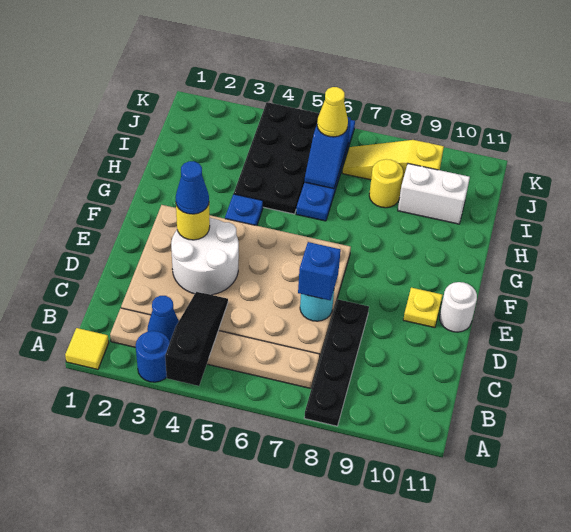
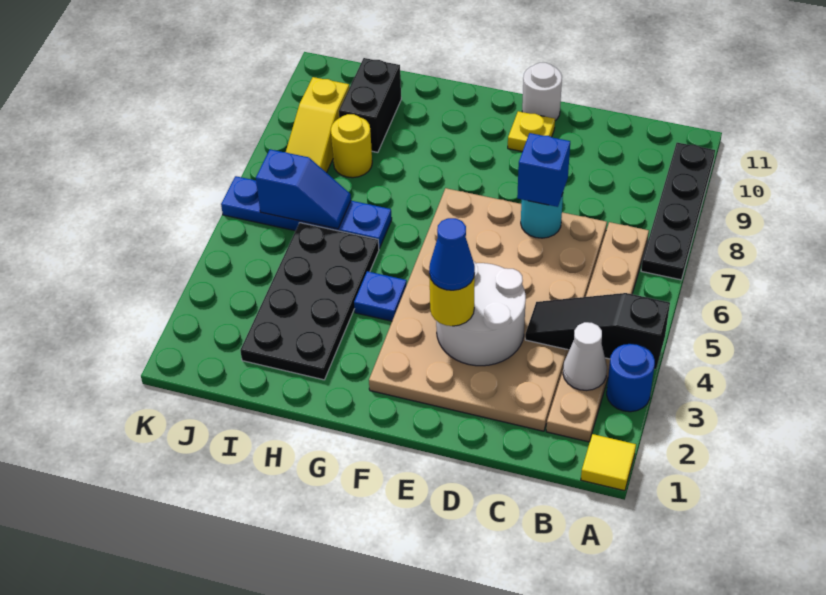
black 1x4 plate [304,299,369,426] -> black 1x4 plate turned to [641,143,715,280]
blue 1x1 cone [147,296,179,343] -> white 1x1 cone [563,322,607,390]
black 2x4 plate [234,102,319,214] -> black 2x4 plate turned to [240,223,379,380]
white 1x2 brick [398,164,470,224] -> black 1x2 brick [339,58,401,152]
yellow 1x1 cone [317,87,348,137] -> none

